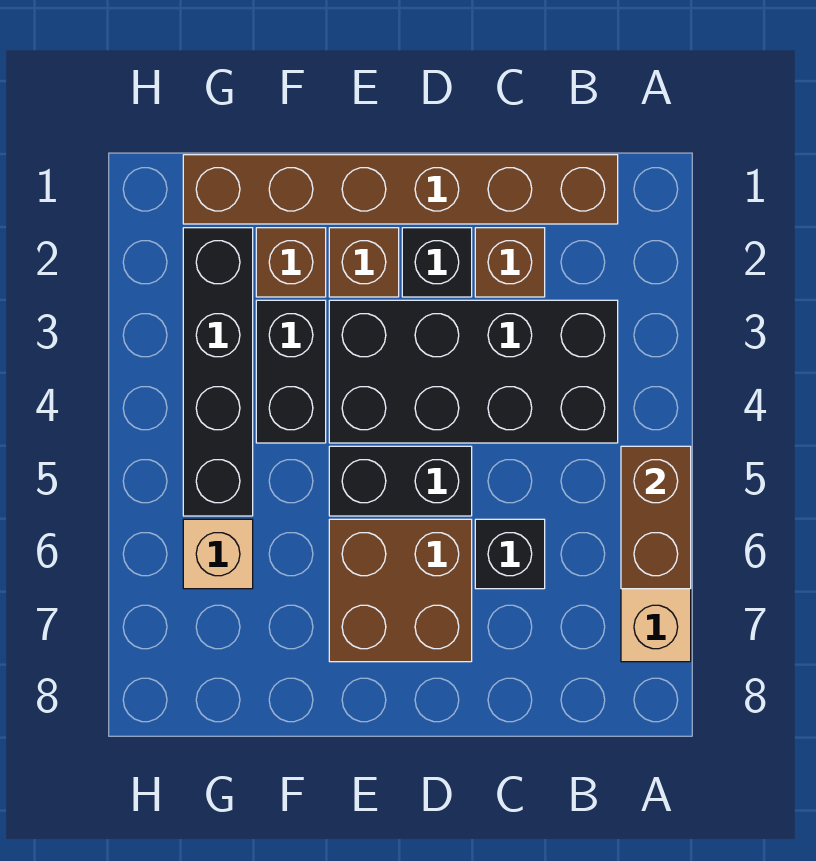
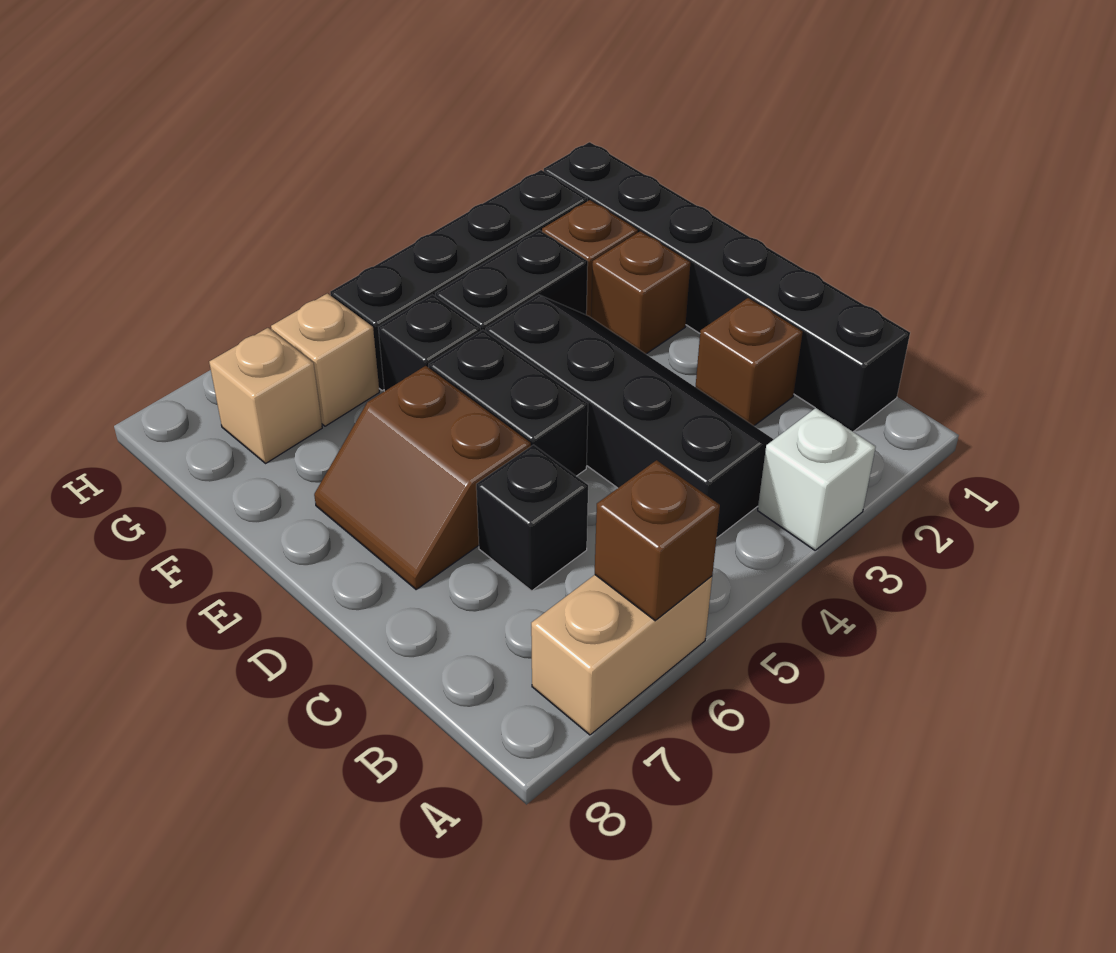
none -> white 1x1 brick [758,408,876,550]
brown 1x2 brick [621,446,691,589] -> brown 1x1 brick [595,460,720,621]
brown 1x6 brick [183,155,618,224] -> black 1x6 brick [544,142,910,432]
black 2x4 brick [329,300,618,443] -> black 2x4 slope [486,295,774,538]
black 1x1 brick [402,228,472,297] -> black 1x1 brick moved to [378,295,481,391]
brown 2x2 brick [329,519,472,662] -> brown 2x2 slope [314,366,531,590]
none -> tan 1x1 brick [209,328,322,463]

